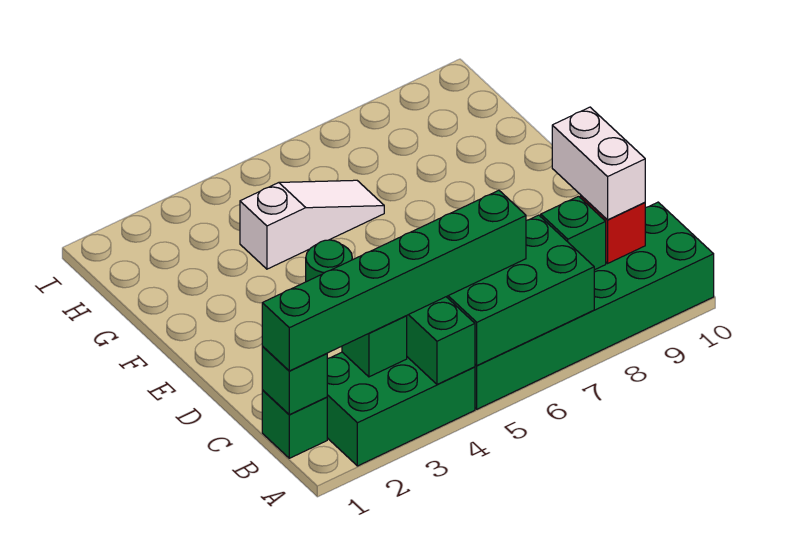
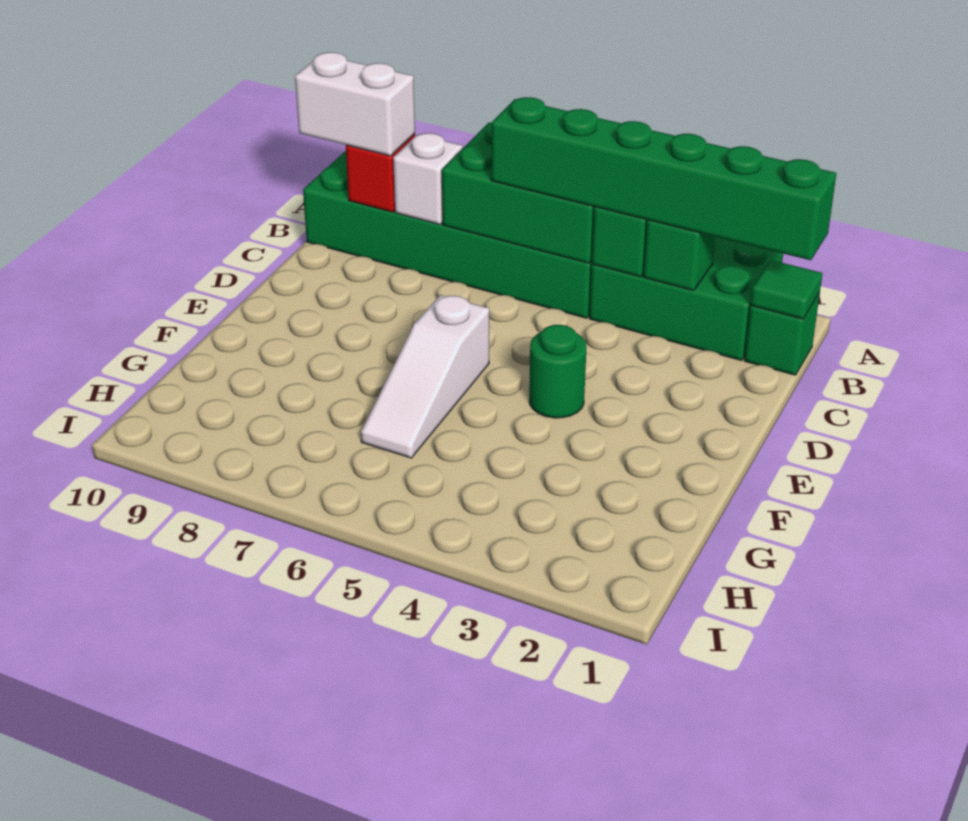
green 1x1 brick [262,347,327,415] -> green 1x1 tile [751,260,822,319]
green 1x1 brick [541,196,606,270] -> white 1x1 brick [393,133,463,224]
white 1x2 brick [552,107,645,220] -> white 1x2 brick turned to [295,52,415,156]
white 1x3 slope [240,180,384,269] -> white 1x3 slope turned to [361,295,489,458]

